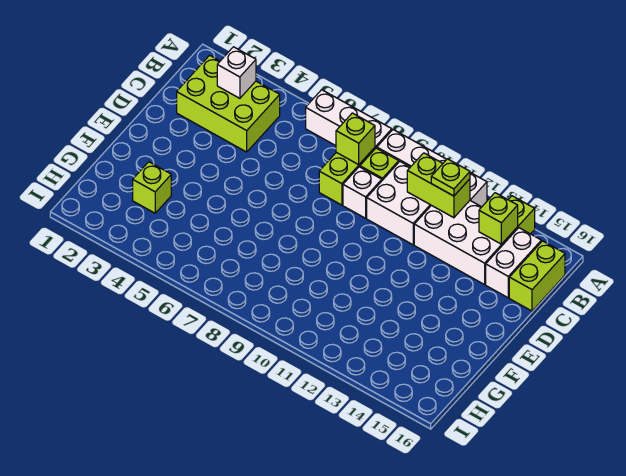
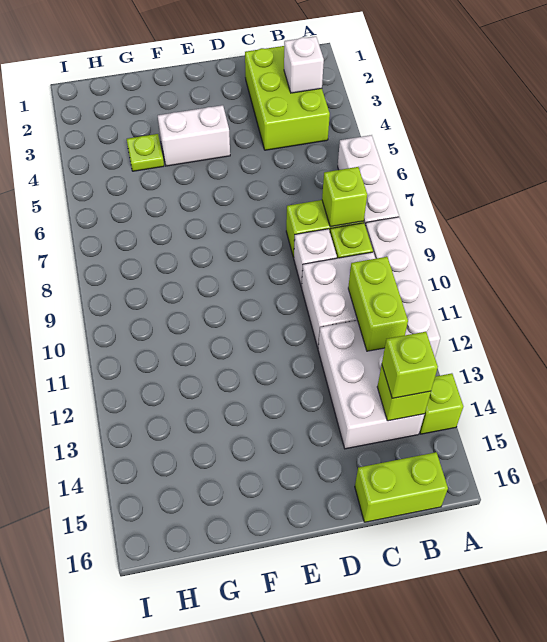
lime 1x1 plate [431,159,470,196] -> lime 1x1 plate moved to [127,134,164,171]
white 1x2 brick [486,228,541,298] -> white 1x2 brick moved to [158,105,230,166]
lime 1x1 brick [133,162,171,213] -> lime 1x1 brick moved to [382,332,438,398]

